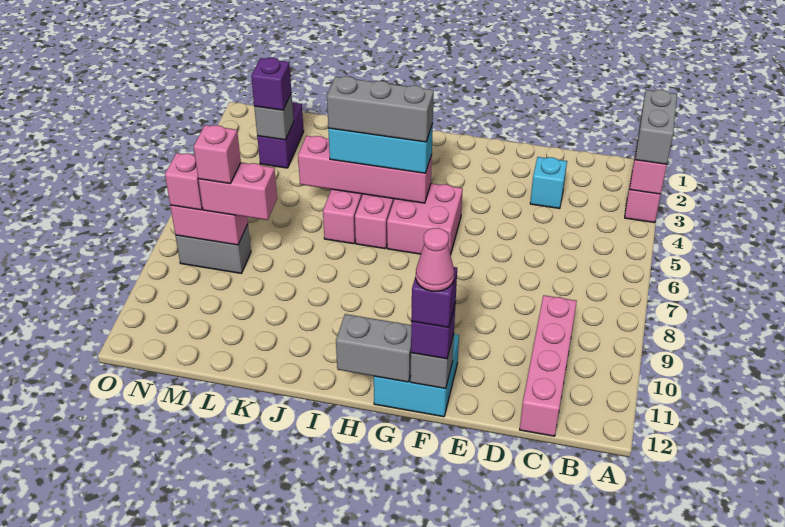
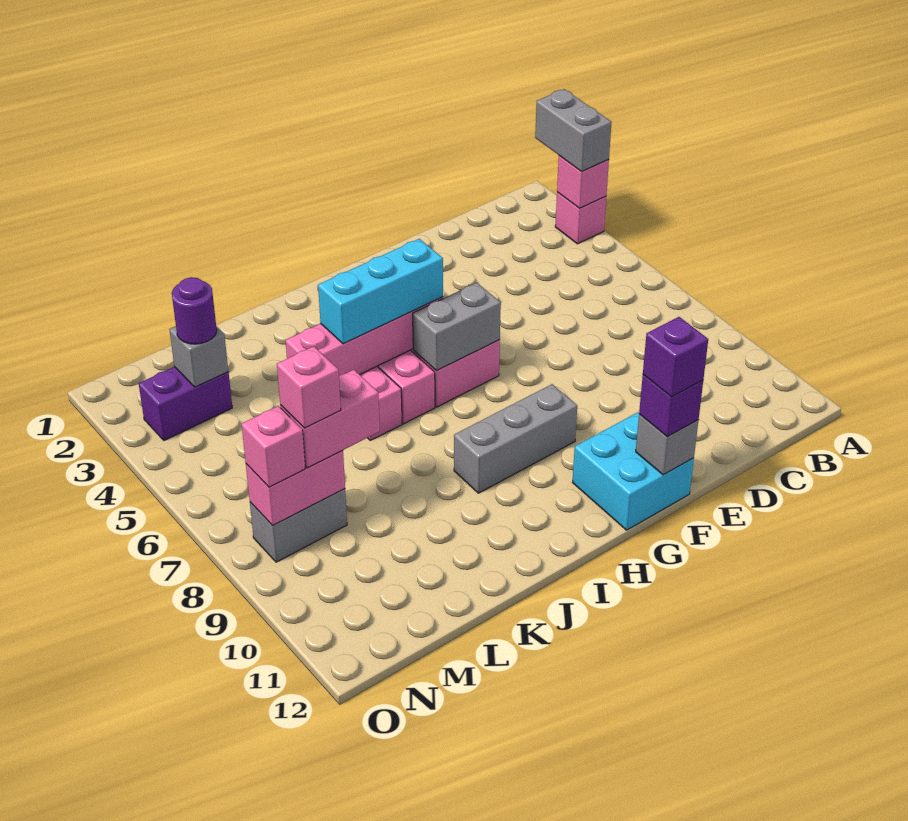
pink 1x4 brick [520,295,577,436] -> none
cyan 1x1 brick [530,157,567,209] -> none
pink 1x1 cone [416,228,454,291] -> none
grey 1x2 brick [336,314,411,382] -> grey 1x2 brick moved to [413,283,501,371]
grey 1x3 brick [327,76,434,142] -> grey 1x3 brick moved to [454,384,577,493]
purple 1x2 brick [257,103,304,168] -> purple 1x2 brick turned to [139,367,232,440]
purple 1x1 brick [251,58,291,110] -> purple 1x1 round brick [172,277,217,344]

